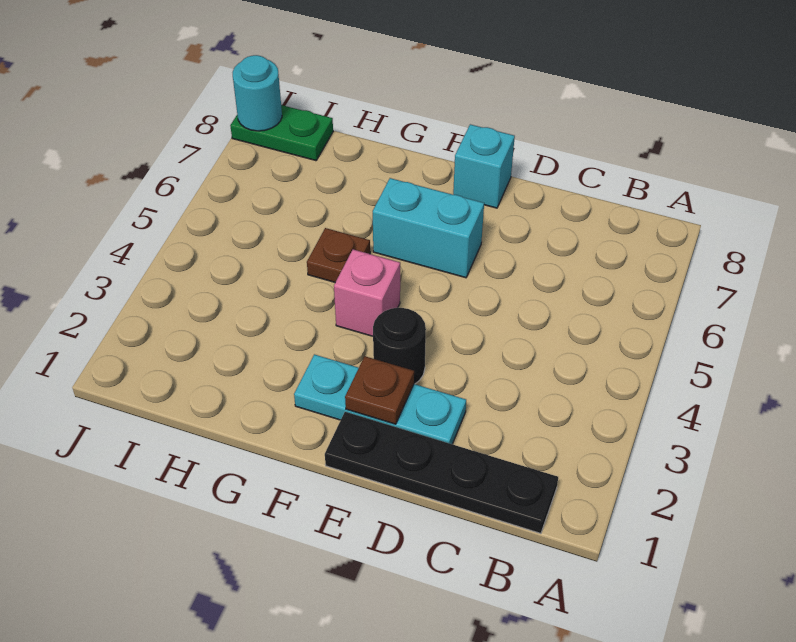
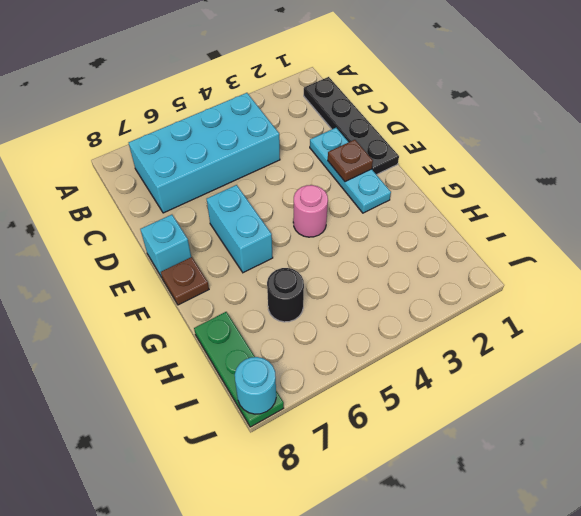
none -> cyan 2x4 brick [129,93,280,213]
black 1x1 round brick [373,308,426,384] -> black 1x1 round brick moved to [267,268,304,322]
pink 1x1 brick [334,249,400,336] -> pink 1x1 round brick [293,185,328,237]
brown 1x1 plate [307,228,370,282] -> brown 1x1 plate moved to [161,257,209,305]
green 1x2 plate [230,105,333,161] -> green 1x3 plate [194,312,284,427]

